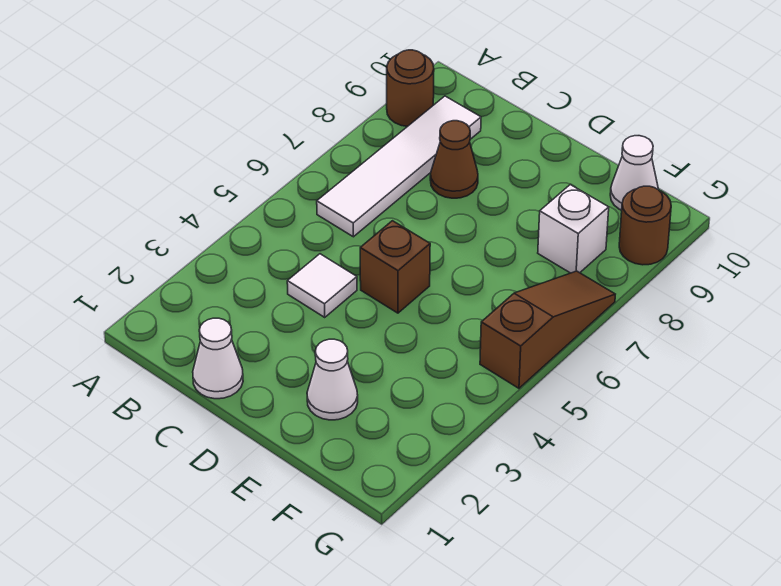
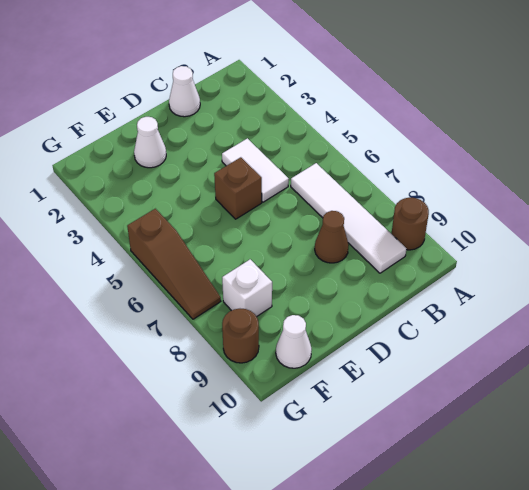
white 1x1 tile [287,254,357,317] -> white 1x2 tile [222,138,289,202]

